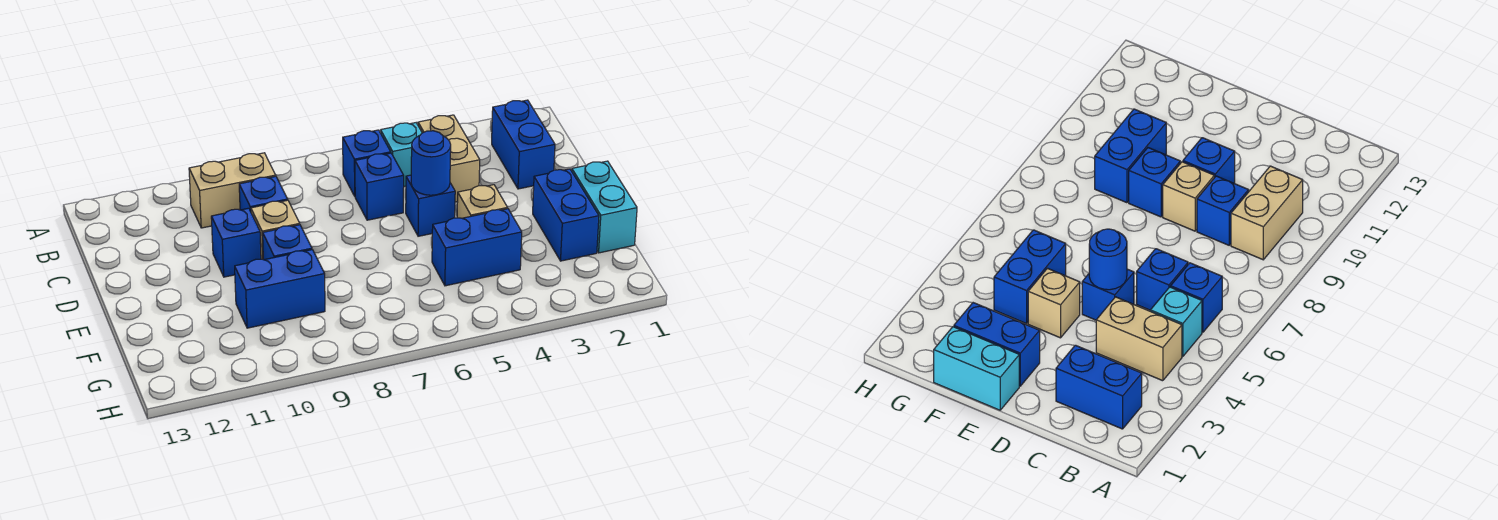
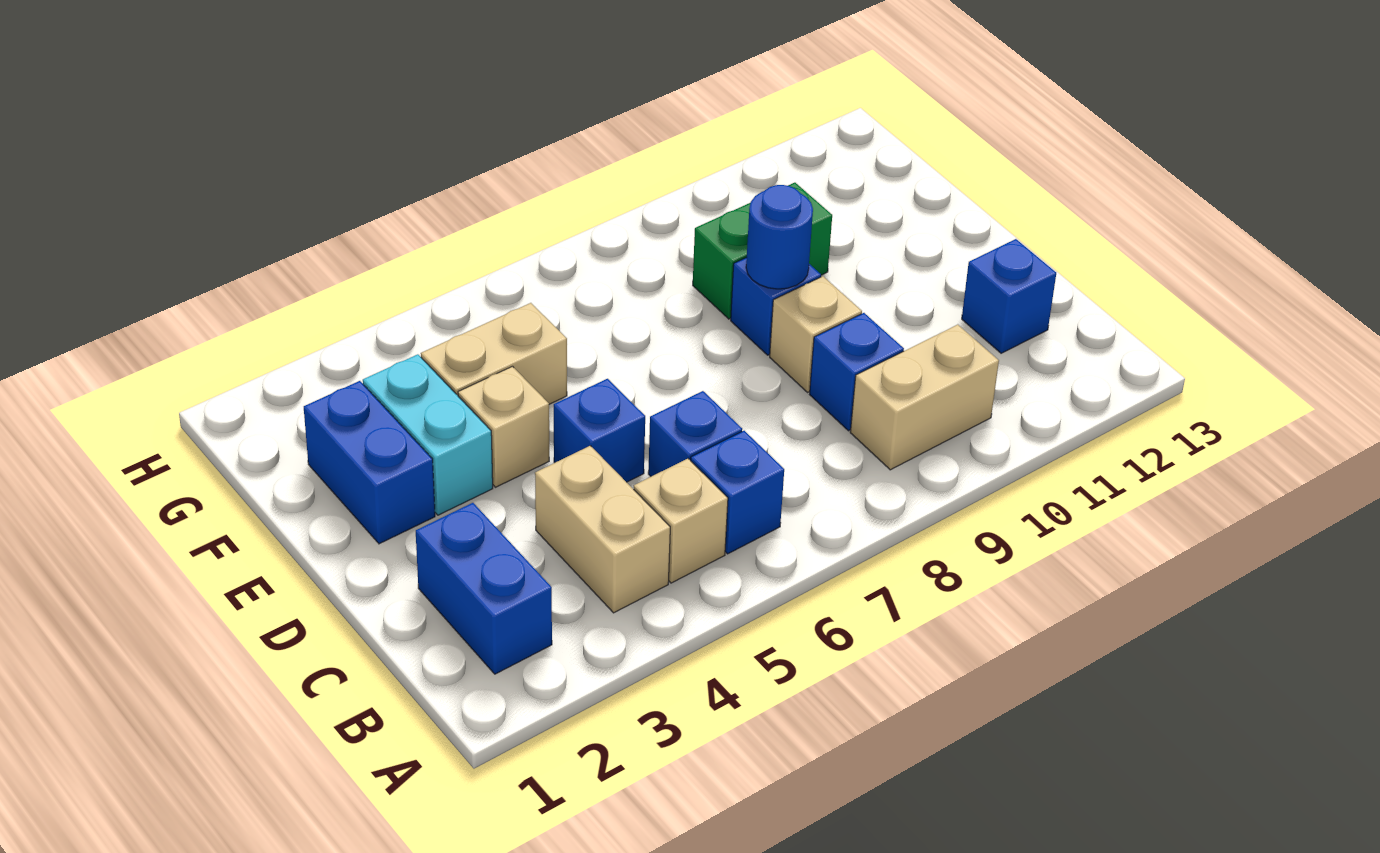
cyan 1x1 brick [381,123,422,186] -> tan 1x1 brick [634,459,728,583]
blue 1x1 round brick [411,131,451,195] -> blue 1x1 round brick moved to [746,185,813,289]
blue 1x1 brick [211,208,261,277] -> blue 1x1 brick moved to [962,239,1056,353]
cyan 1x2 brick [572,161,637,253] -> cyan 1x2 brick moved to [363,354,493,515]
blue 1x2 brick [432,209,522,286] -> tan 1x2 brick [421,303,567,404]
blue 1x2 brick [235,250,325,328] -> green 1x2 brick [693,183,832,319]

